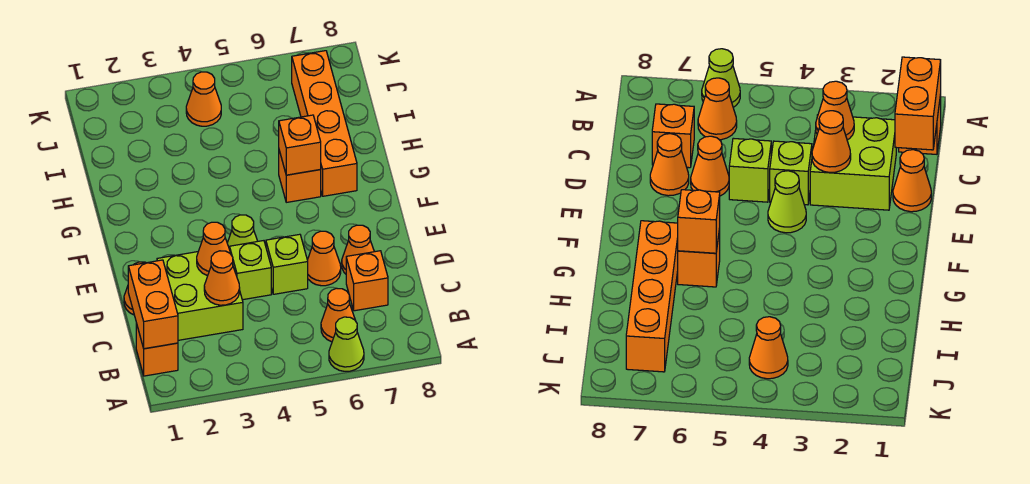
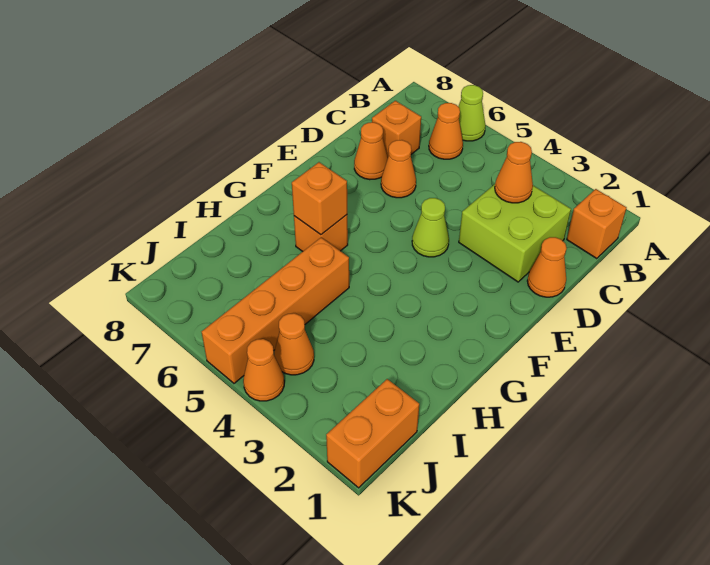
orange 1x2 brick [128,260,178,349] -> orange 1x2 brick moved to [326,379,419,488]
orange 1x1 cone [197,222,231,276] -> orange 1x1 cone moved to [243,339,284,401]
lime 1x1 brick [230,241,271,300] -> none
lime 1x1 brick [266,234,308,294] -> none
orange 1x4 brick [292,51,357,196] -> orange 1x4 brick moved to [202,238,349,383]

